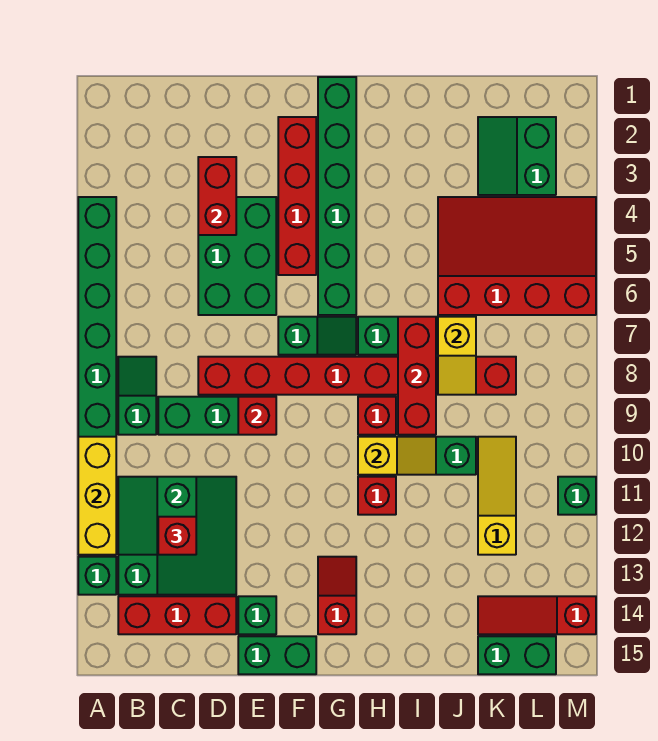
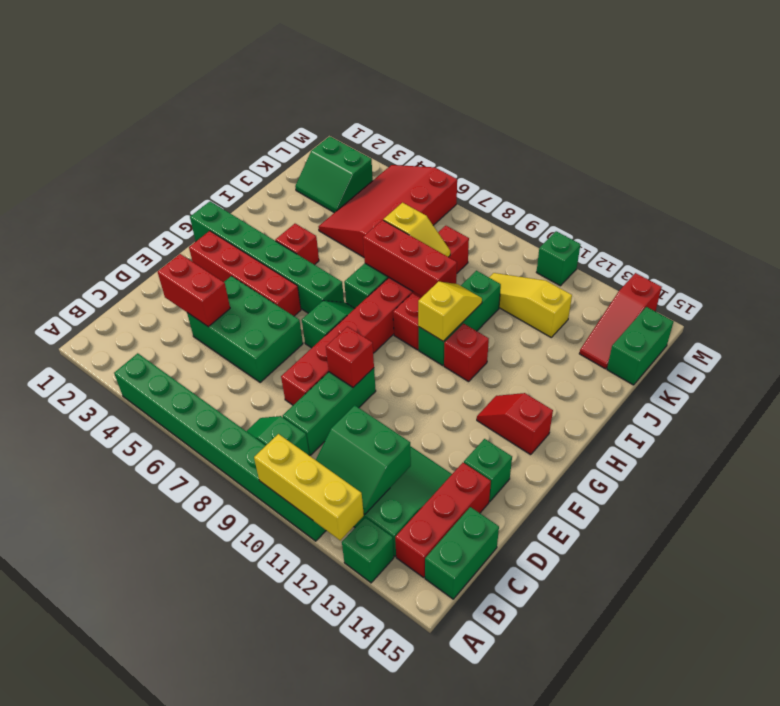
red 1x1 brick [158,517,196,555] -> red 1x1 brick moved to [275,224,319,265]
green 1x2 brick [238,636,316,674] -> green 1x2 brick moved to [425,507,499,599]

